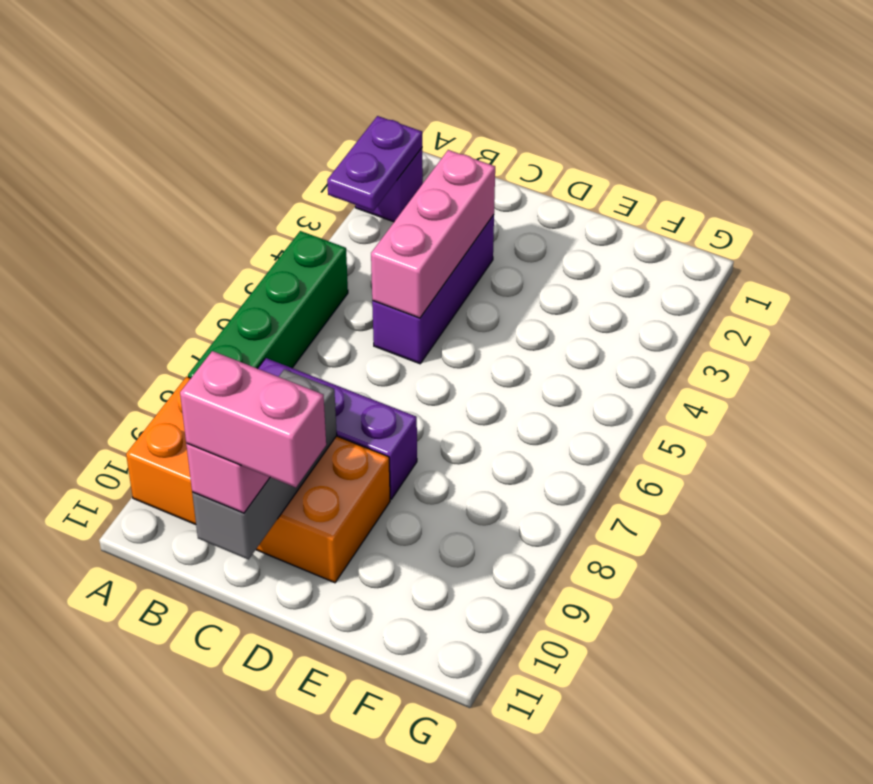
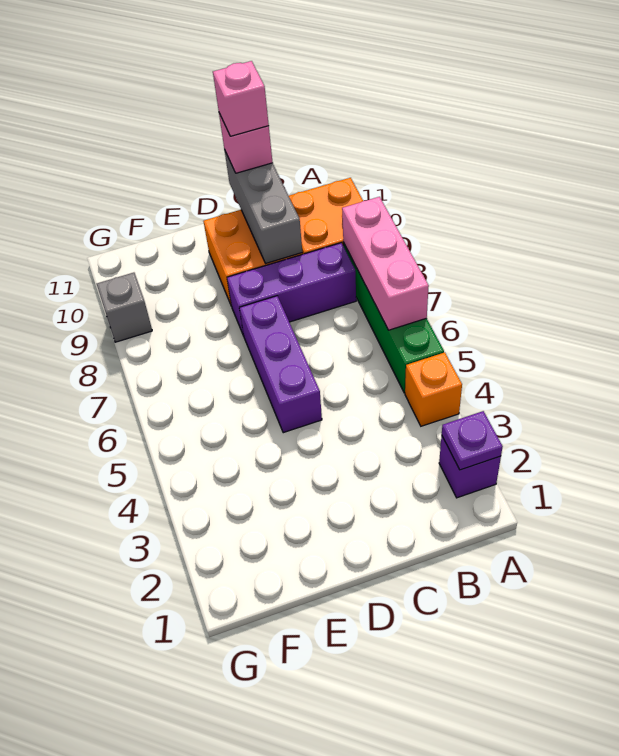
purple 1x2 plate [327,116,422,211] -> purple 1x1 plate [442,411,503,470]
none -> orange 1x1 brick [405,352,462,426]
purple 1x3 brick [372,215,494,364] -> purple 1x3 brick moved to [239,296,322,433]
pink 1x3 brick [371,150,495,318] -> pink 1x3 brick moved to [342,197,429,330]
pink 1x2 brick [180,351,326,487] -> pink 1x1 brick [213,61,269,136]
none -> grey 1x1 brick [97,273,152,342]

